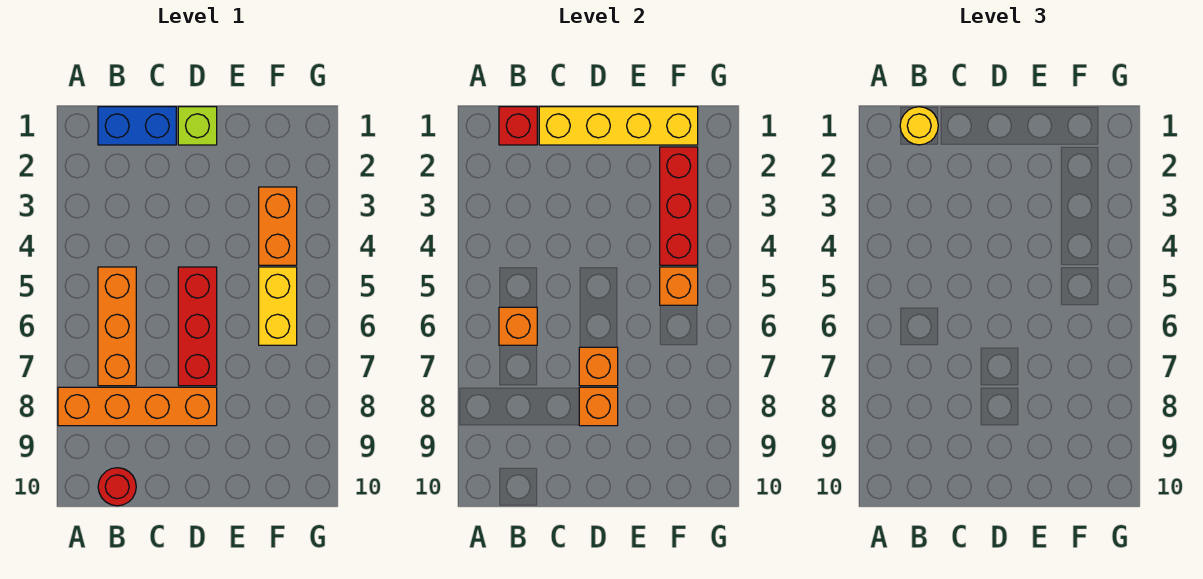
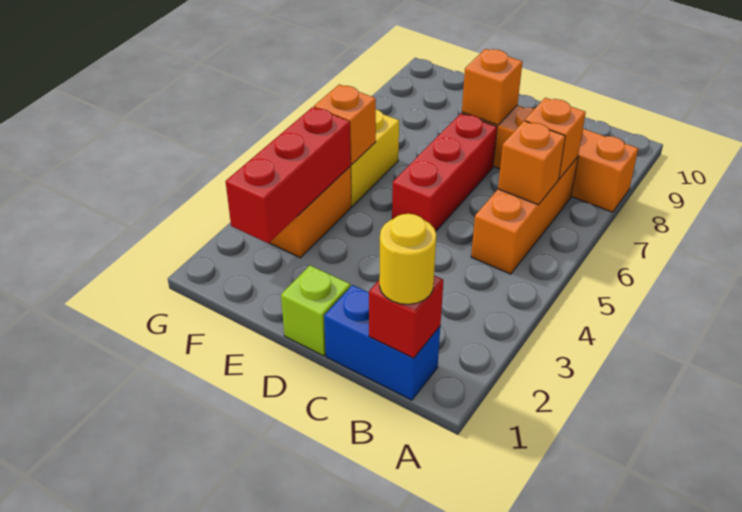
red 1x1 round brick [98,468,136,506] -> none
yellow 1x4 brick [539,107,698,145] -> none
orange 1x1 brick [579,347,618,386] -> orange 1x1 brick moved to [525,98,586,179]

